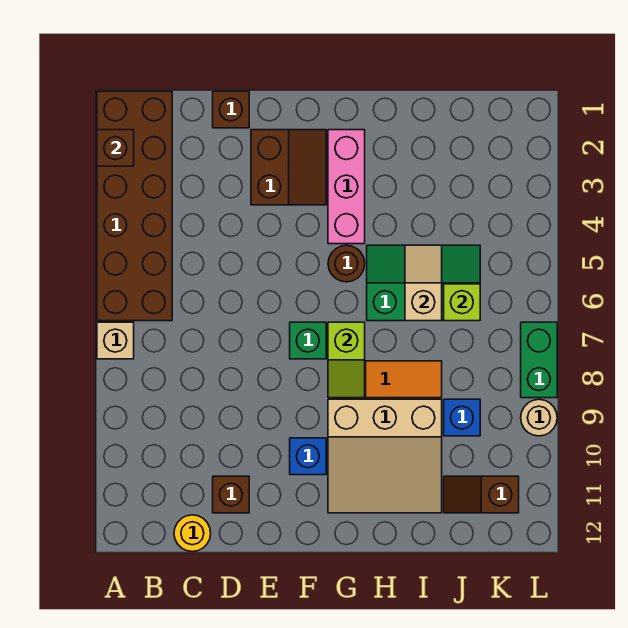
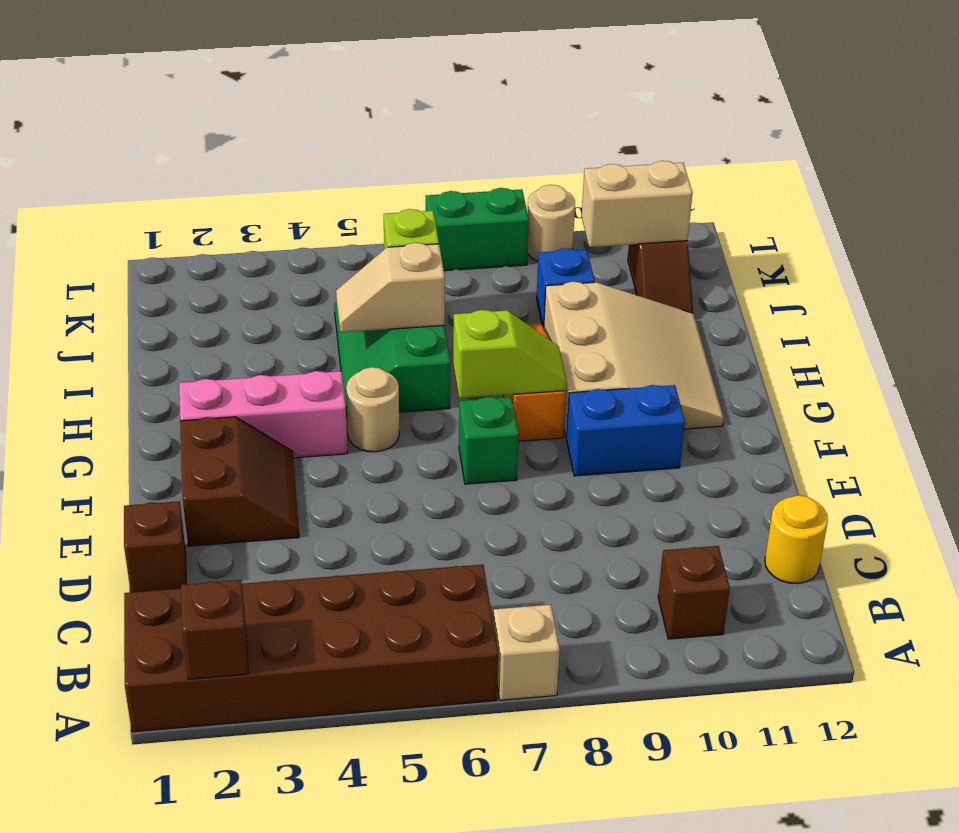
brown 1x1 brick [213,476,249,513] -> brown 1x1 brick moved to [658,546,730,639]
brown 2x2 slope [251,130,326,205] -> brown 2x2 slope turned to [180,417,299,546]
blue 1x1 brick [290,438,326,475] -> blue 1x2 brick [566,385,685,476]
brown 1x1 round brick [328,245,365,282] -> tan 1x1 round brick [346,367,399,452]
none -> tan 1x2 brick [582,161,692,247]

